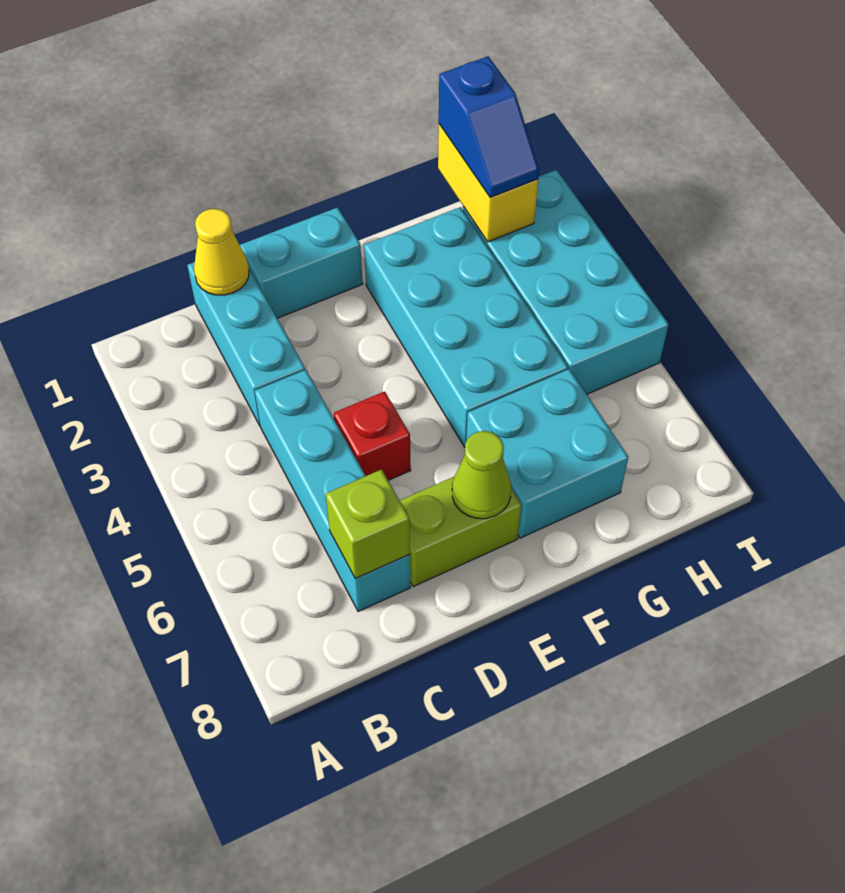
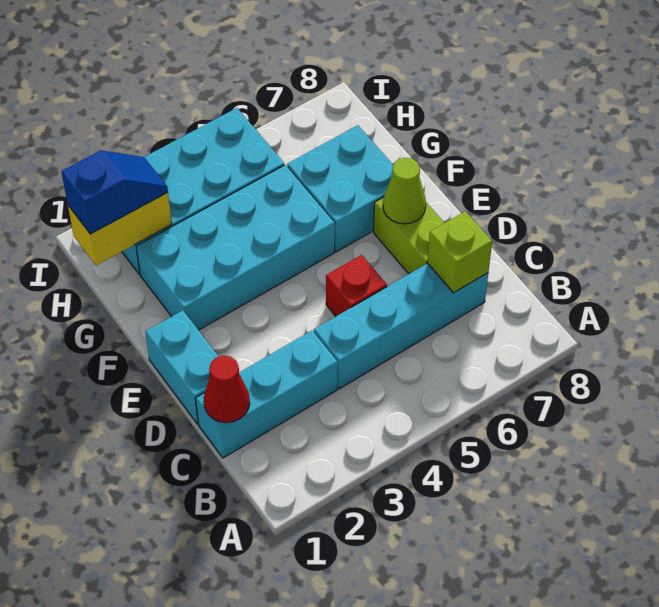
yellow 1x1 cone [194,209,249,295] -> red 1x1 cone [204,355,250,423]

